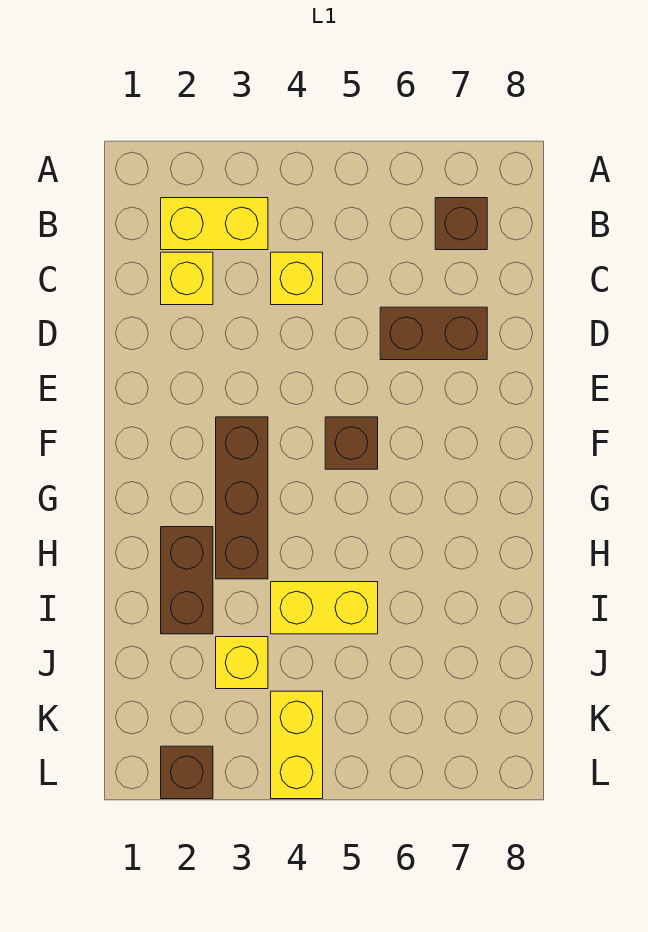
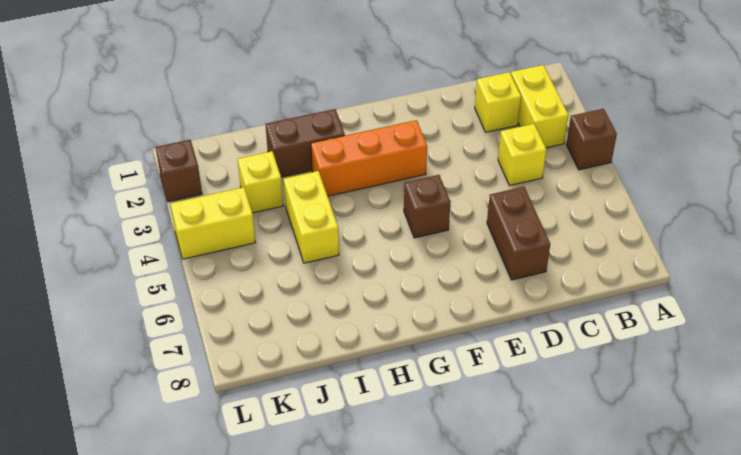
brown 1x1 brick [435,198,487,250] -> brown 1x1 brick moved to [566,109,617,170]
brown 1x3 brick [216,417,268,579] -> orange 1x3 brick [311,120,427,196]

